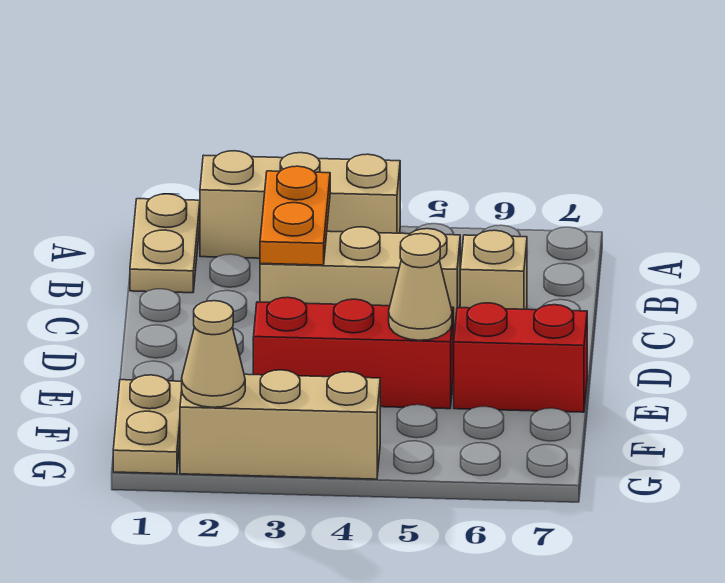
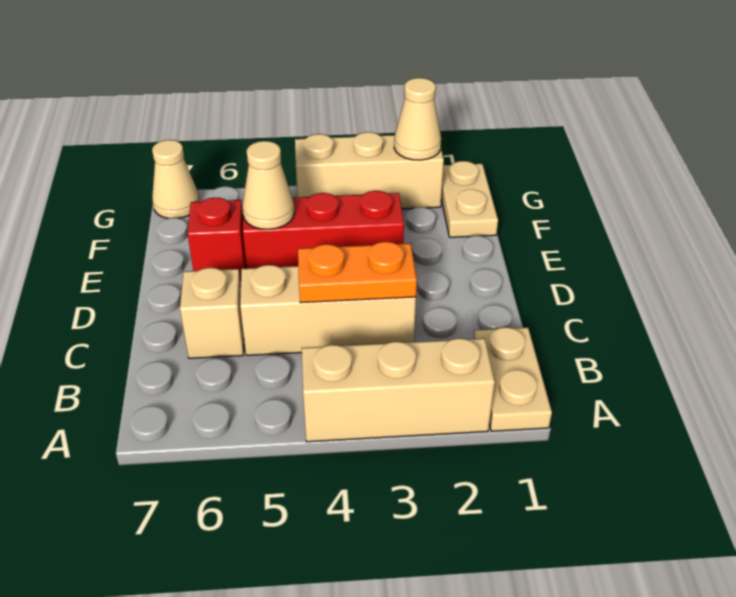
orange 1x2 plate [260,166,330,265] -> orange 1x2 plate turned to [298,242,417,303]
red 1x2 brick [454,303,587,412] -> red 1x1 brick [187,198,246,280]
none -> tan 1x1 cone [152,140,199,218]

